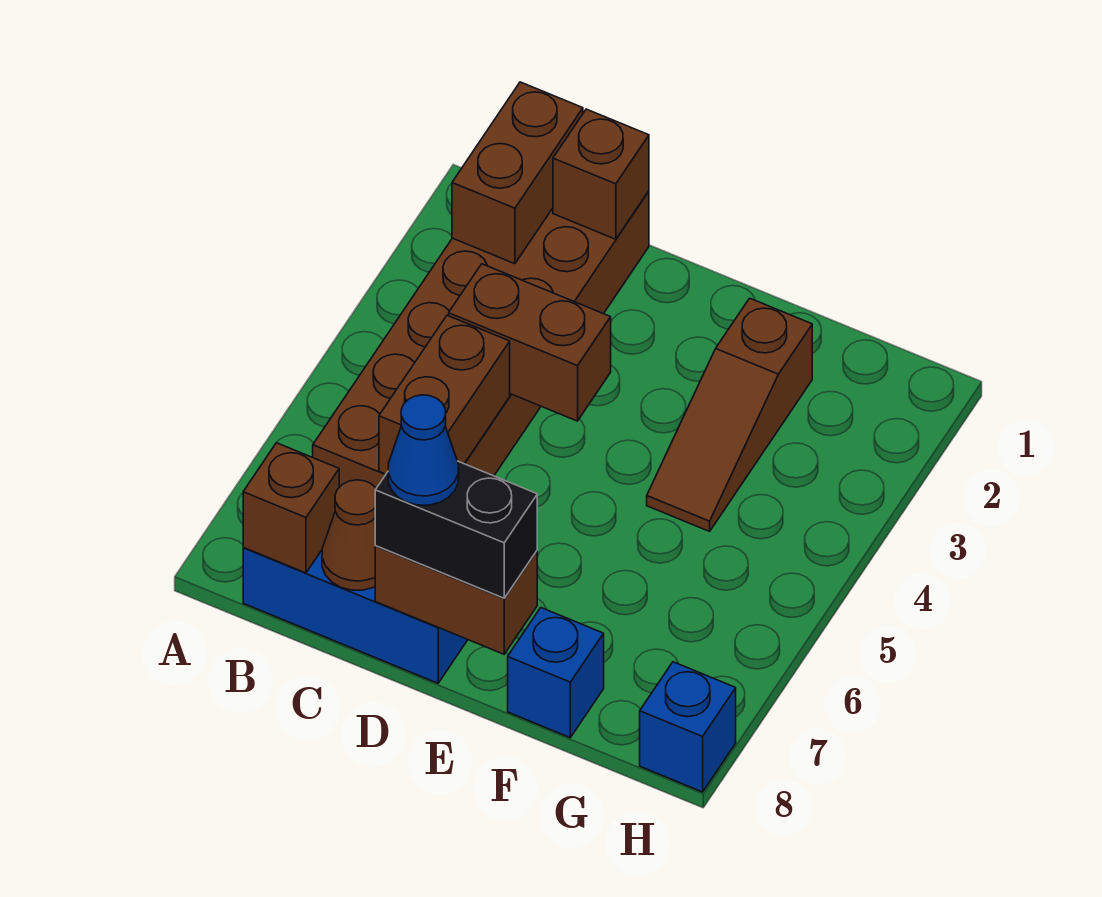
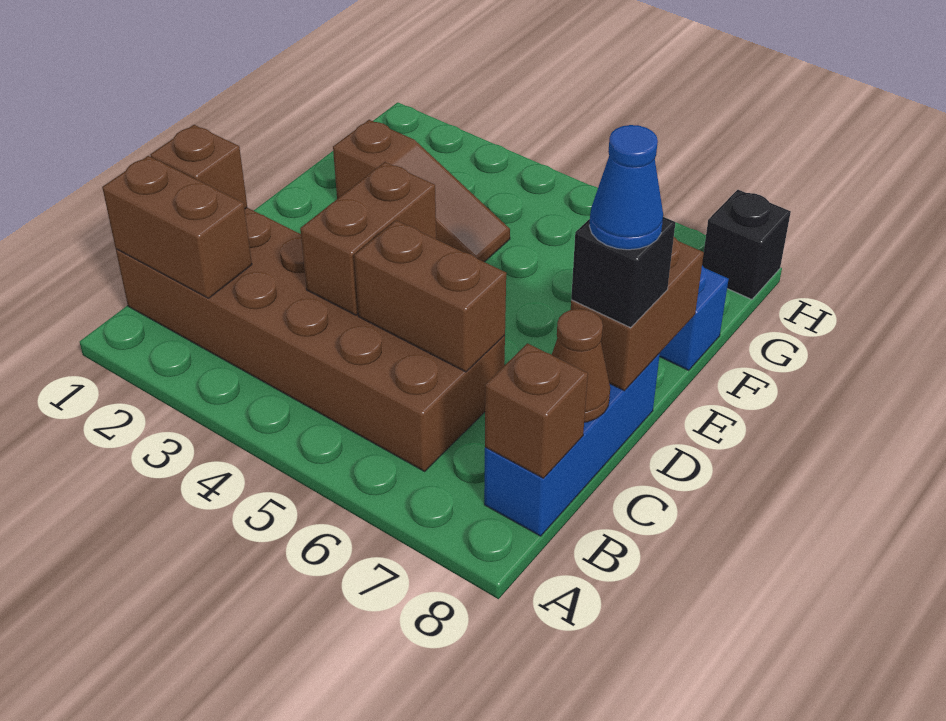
black 1x2 brick [375,461,537,598] -> black 1x1 brick [571,217,675,328]
blue 1x1 brick [640,662,736,792] -> black 1x1 brick [702,190,791,299]

